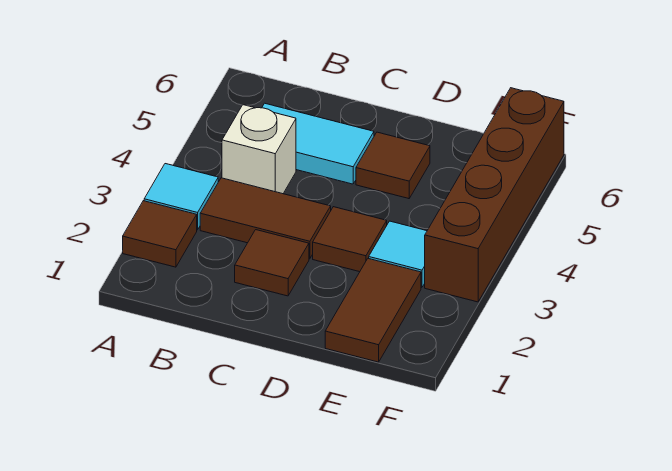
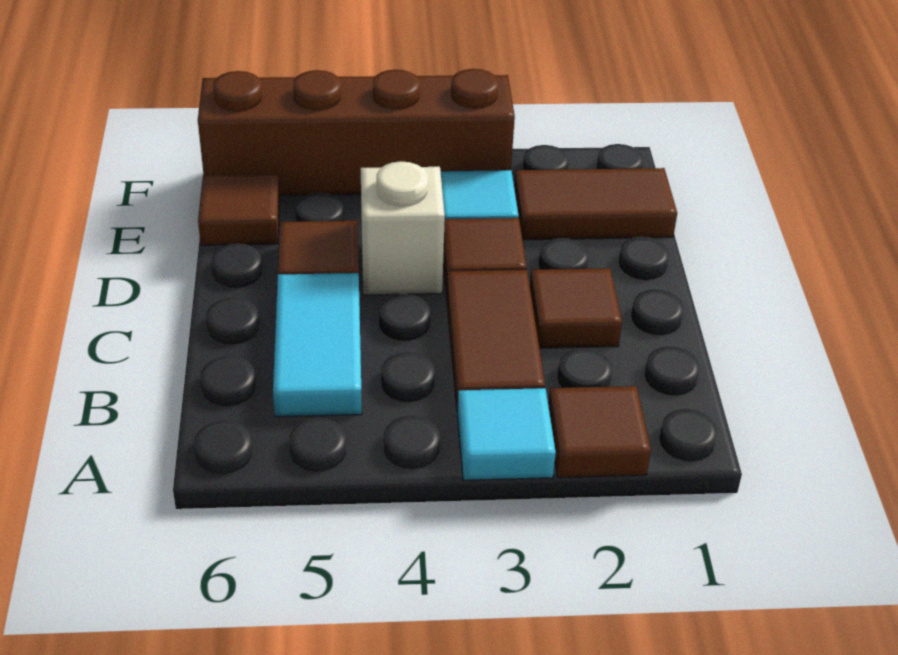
white 1x1 brick [222,105,296,194] -> white 1x1 brick moved to [361,161,445,295]
none -> brown 1x1 tile [198,174,280,245]

